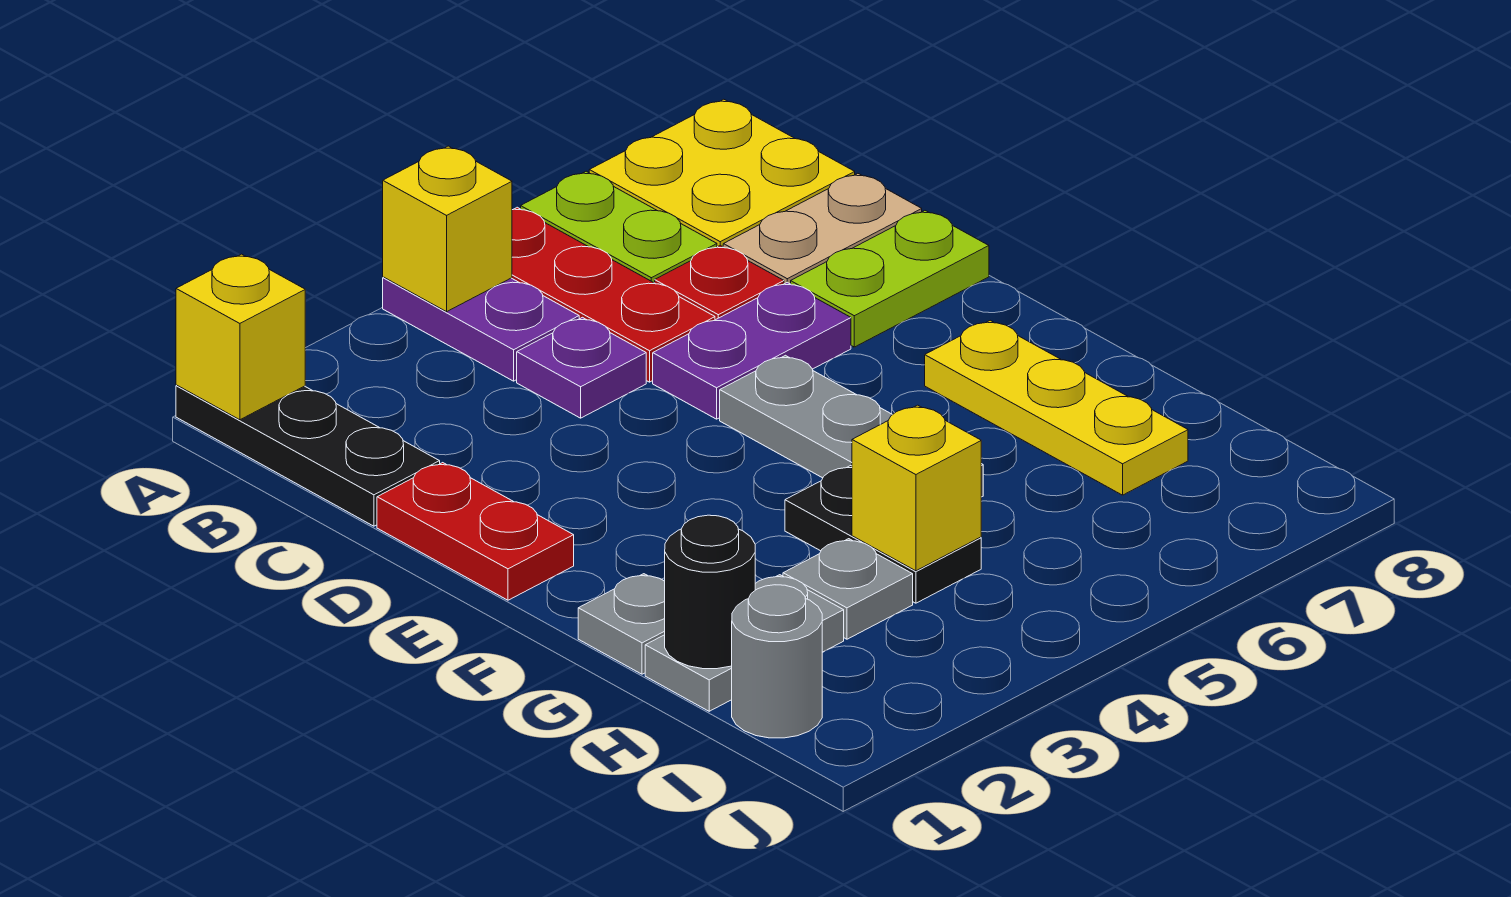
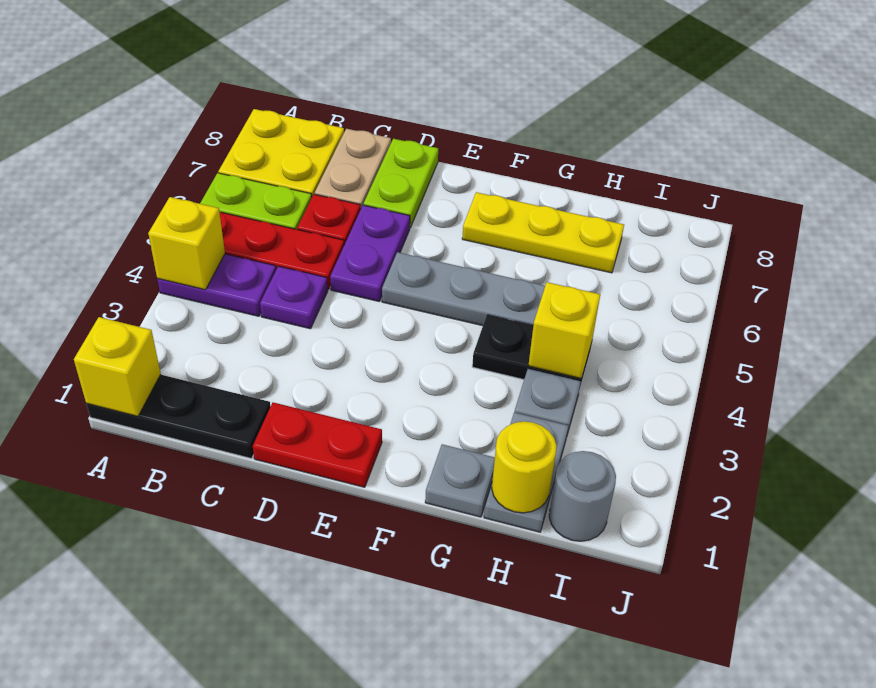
black 1x1 round brick [665,515,755,669] -> yellow 1x1 round brick [492,421,557,513]

